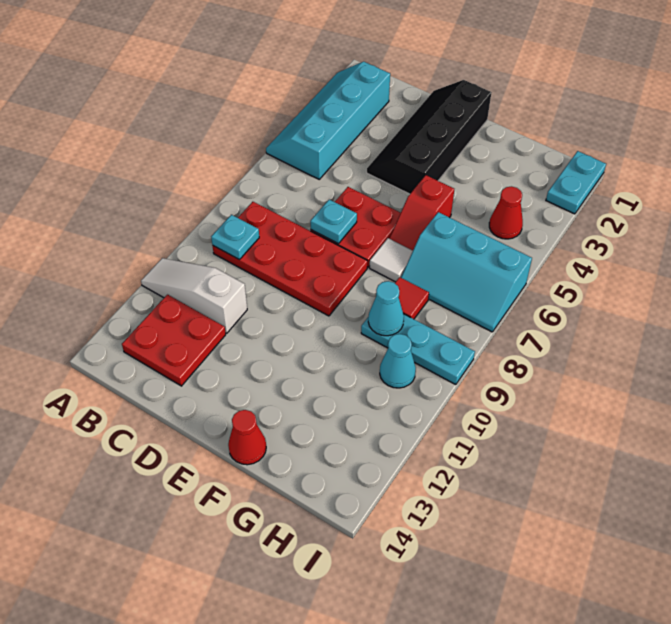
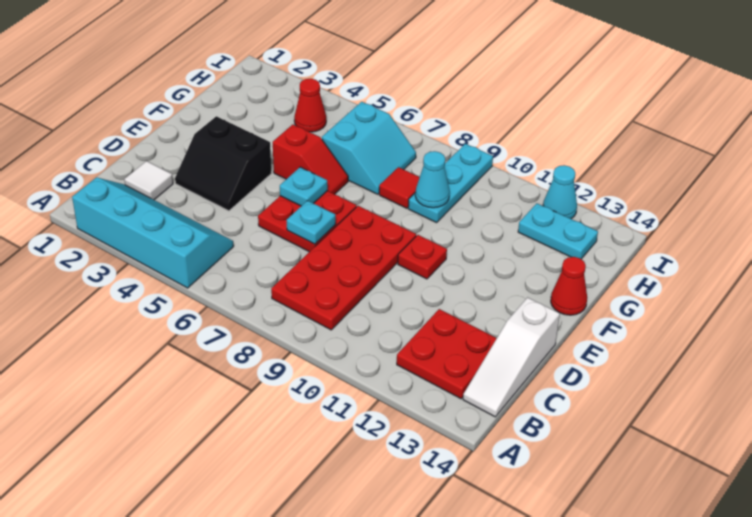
cyan 2x4 slope [266,62,390,179] -> cyan 2x4 slope turned to [72,177,234,288]
white 1x3 slope [141,258,247,333] -> white 1x3 slope moved to [463,297,560,417]
cyan 1x1 plate [211,215,259,259] -> cyan 1x1 plate moved to [280,167,328,206]
black 2x4 slope [367,80,491,194] -> black 2x2 slope [175,116,272,211]
none -> red 1x1 plate [398,235,447,279]
white 1x1 tile [370,238,413,282] -> white 1x1 tile moved to [124,161,173,200]
cyan 2x3 slope [401,212,532,332] -> cyan 2x2 slope [322,102,416,194]
cyan 1x1 cone [380,334,416,388] -> cyan 1x1 cone moved to [543,165,577,219]
cyan 1x2 plate [546,151,606,214] -> cyan 1x2 plate moved to [518,203,598,259]

